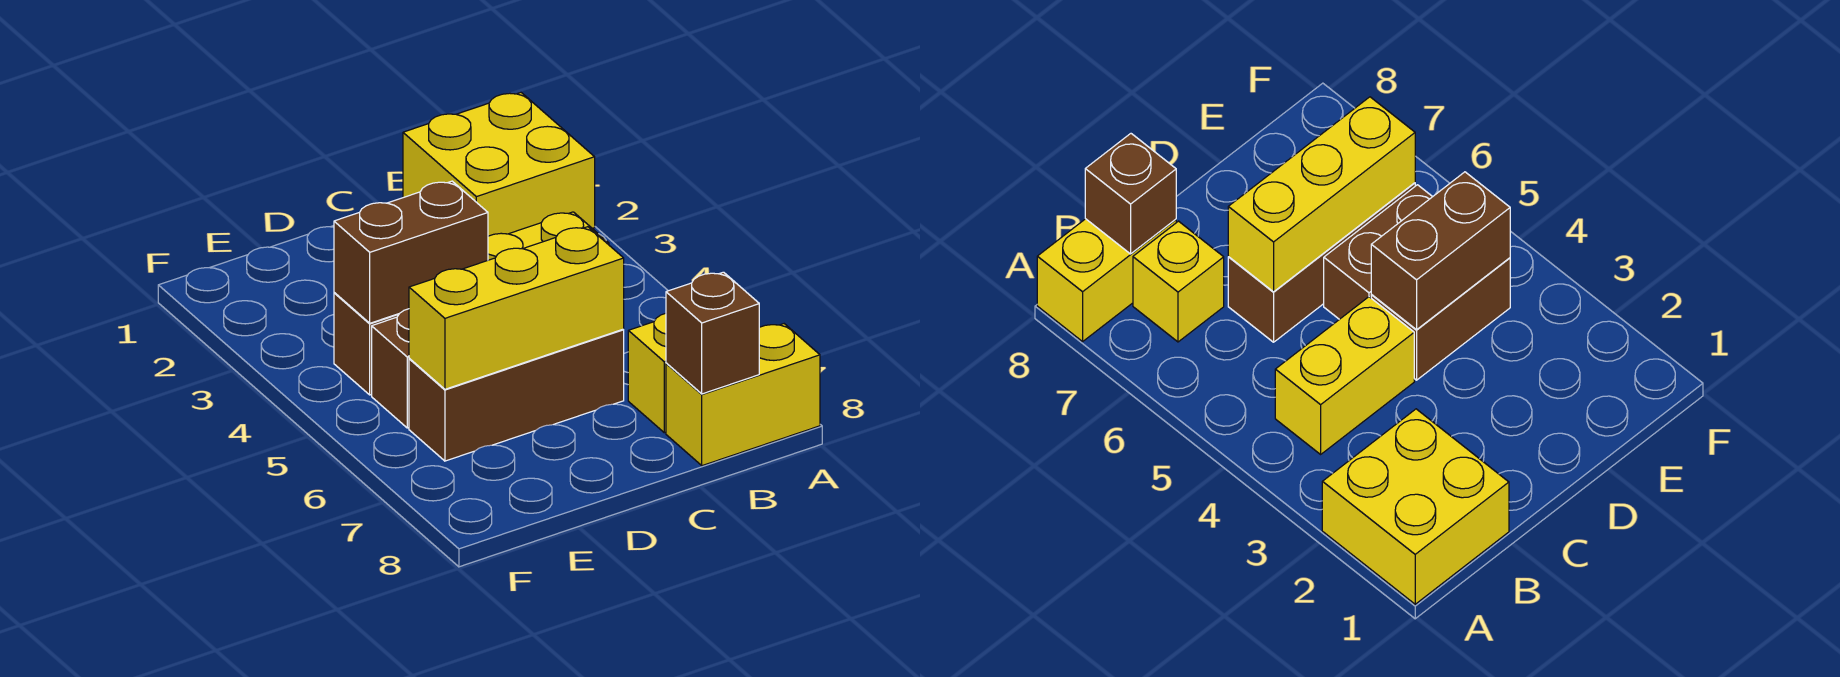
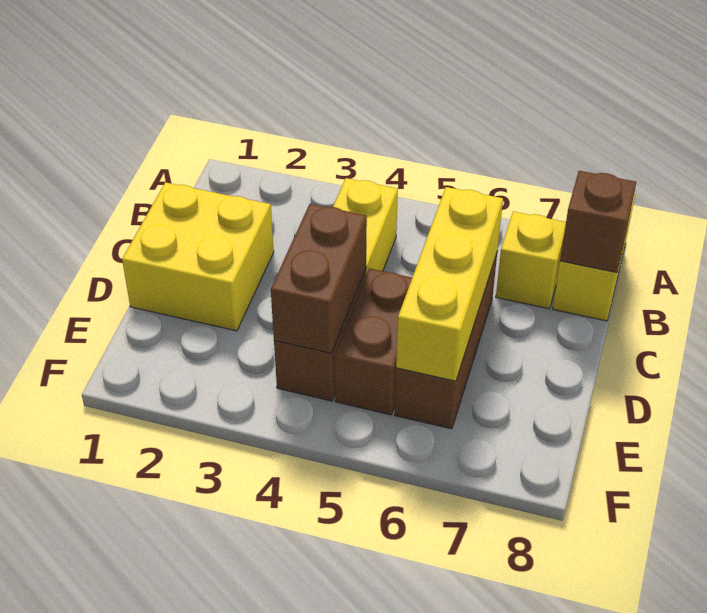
yellow 2x2 brick [403,93,595,236] -> yellow 2x2 brick moved to [122,182,274,331]

